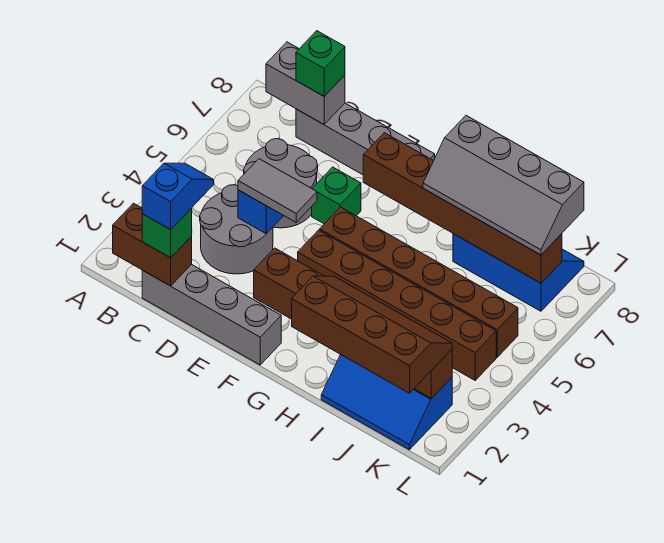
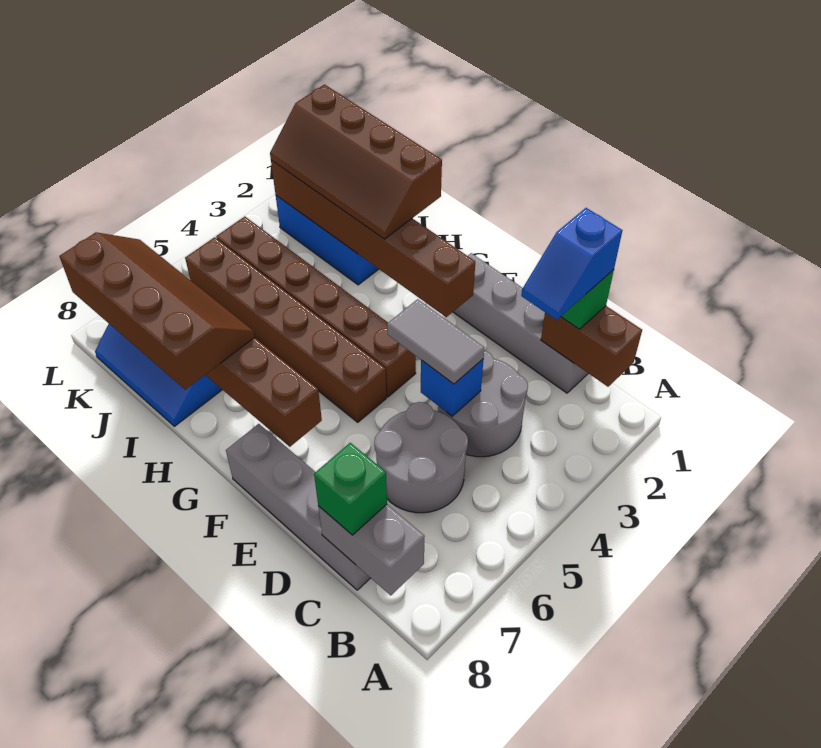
green 1x1 brick [312,167,361,224] -> none
grey 2x4 slope [423,116,584,255] -> brown 2x4 slope [60,232,255,390]

